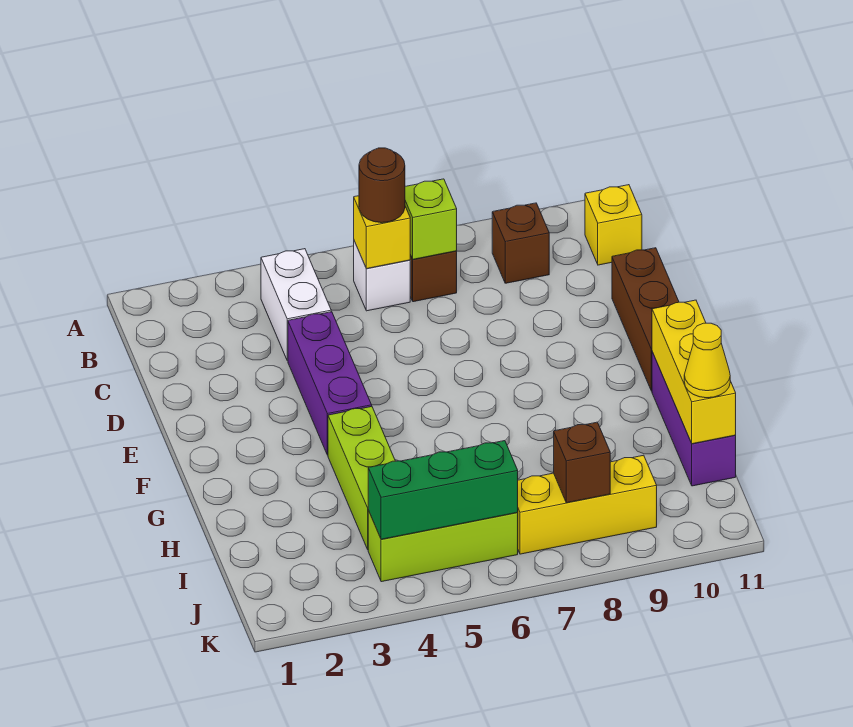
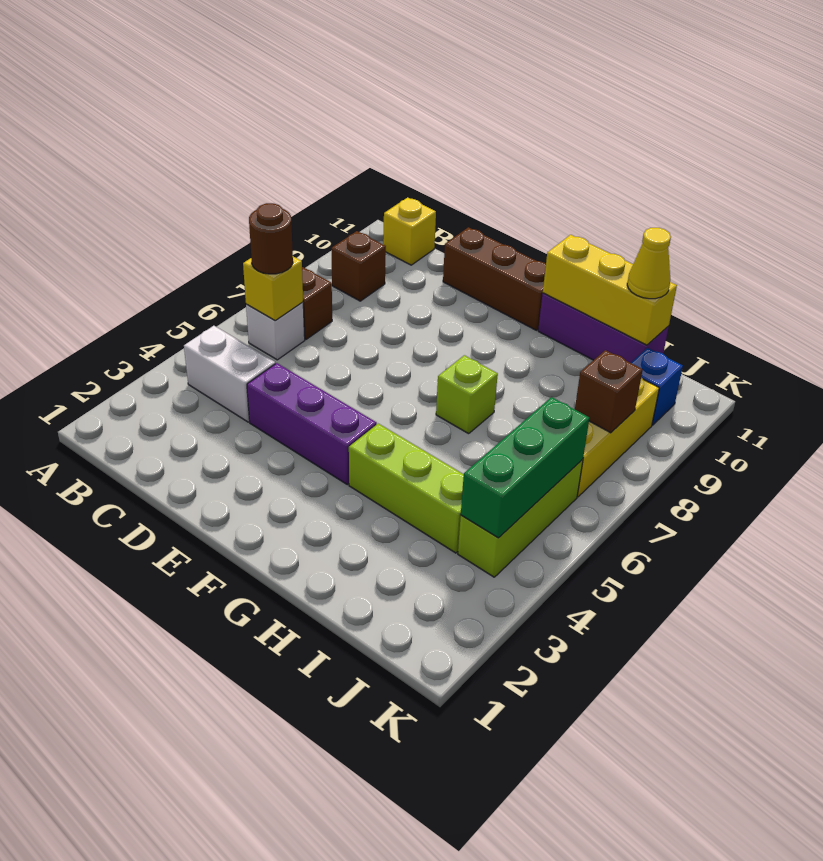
lime 1x1 brick [405,179,457,259] -> lime 1x1 brick moved to [436,355,498,434]
none -> blue 1x1 brick [631,348,683,425]

